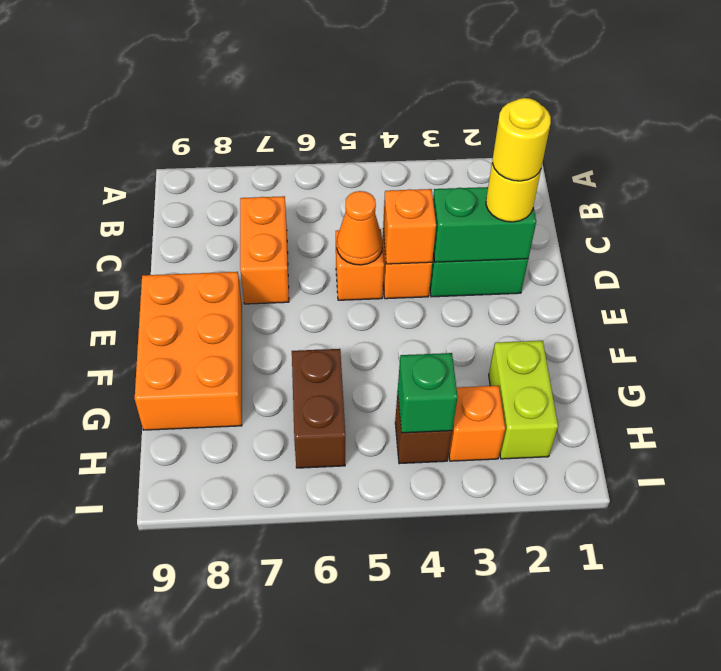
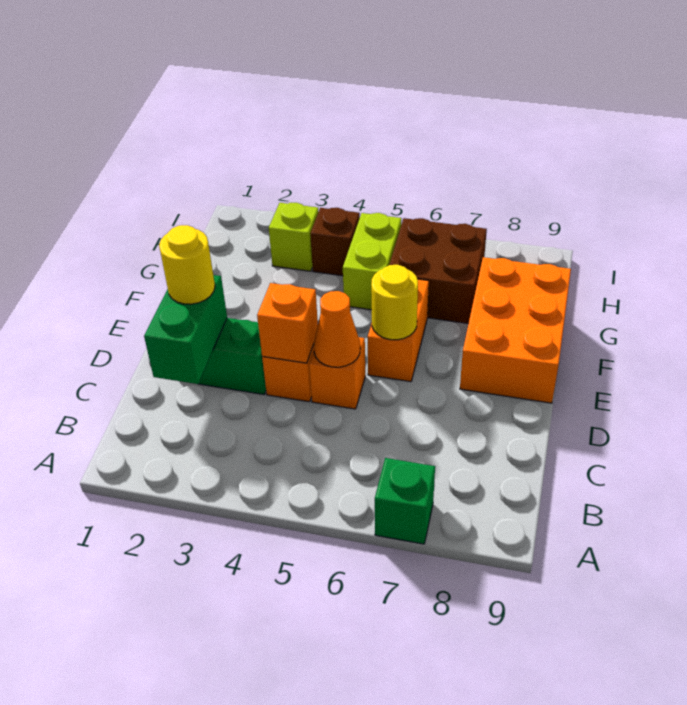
orange 1x2 brick [240,196,289,304] -> orange 1x2 brick moved to [368,279,429,382]
green 1x2 brick [433,187,536,262] -> green 1x2 brick turned to [144,275,227,384]
yellow 1x1 round brick [492,98,551,181] -> yellow 1x1 round brick moved to [371,265,418,340]
lime 1x2 brick [489,341,558,459] -> lime 1x2 brick moved to [343,213,401,310]
brown 1x2 brick [292,349,345,468] -> brown 2x2 brick [389,218,487,324]
orange 1x1 brick [449,386,505,461] -> lime 1x1 brick [269,203,319,271]
green 1x1 brick [398,353,458,433] -> green 1x1 brick moved to [375,458,435,544]

